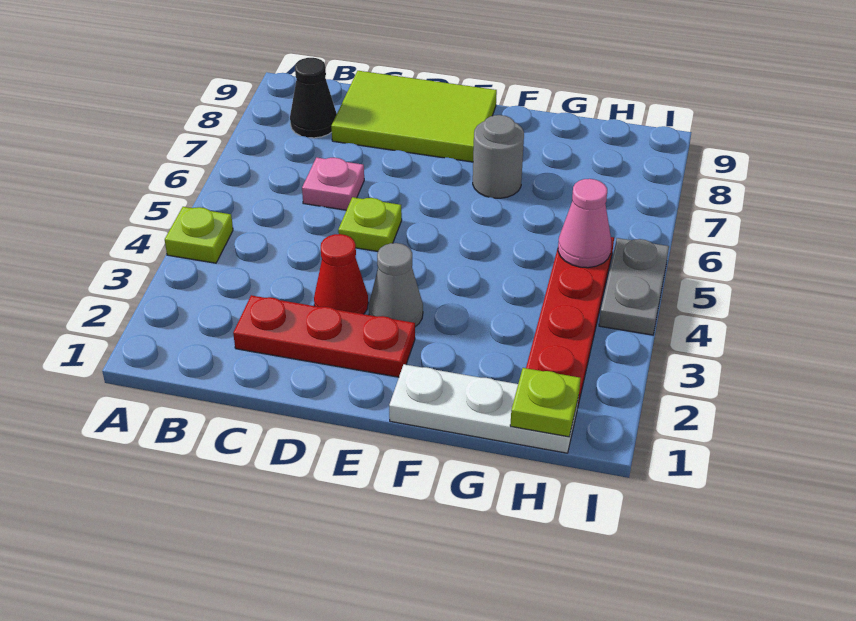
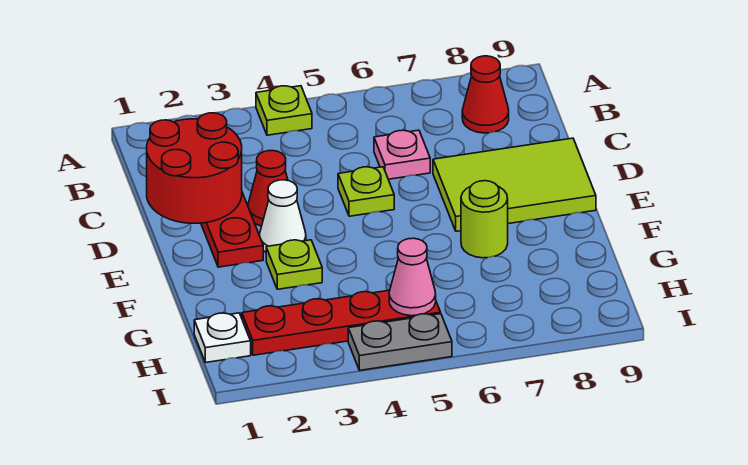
black 1x1 cone [290,58,337,138] -> red 1x1 cone [462,56,509,133]
none -> red 2x2 round brick [147,113,242,223]
lime 2x3 tile [331,71,497,162] -> lime 2x3 tile turned to [433,138,596,231]
grey 1x1 cone [369,243,423,327] -> white 1x1 cone [260,180,306,252]
white 1x3 plate [389,364,579,453] -> white 1x1 plate [194,313,251,363]
grey 1x1 round brick [473,115,524,198] -> lime 1x1 round brick [461,181,508,258]
lime 1x1 plate [510,368,581,437] -> lime 1x1 plate moved to [266,240,322,289]

